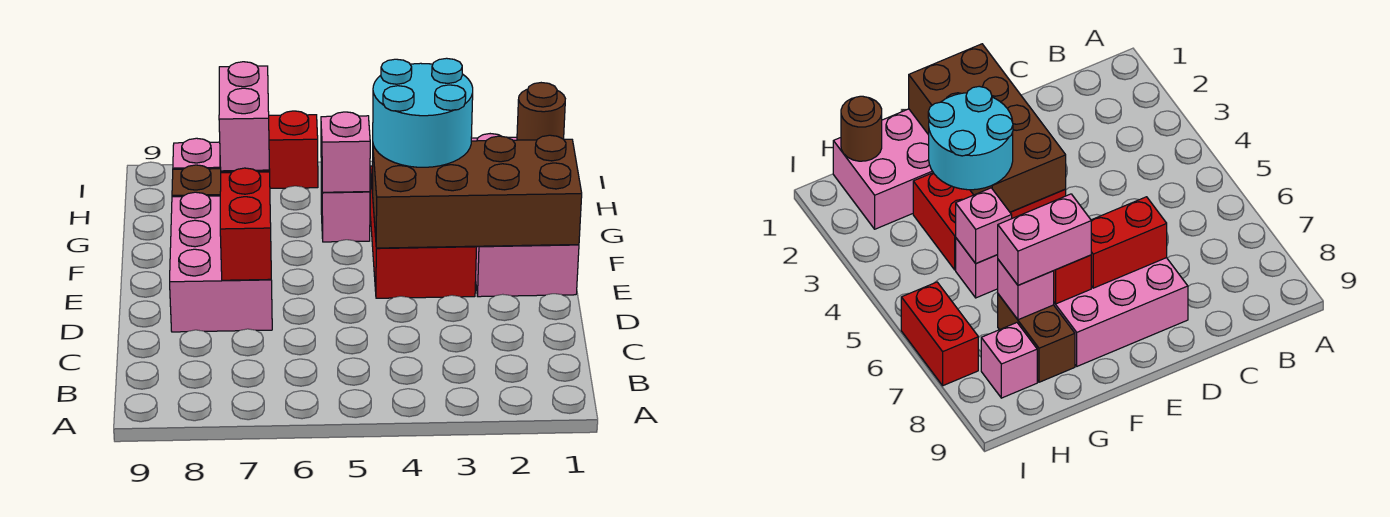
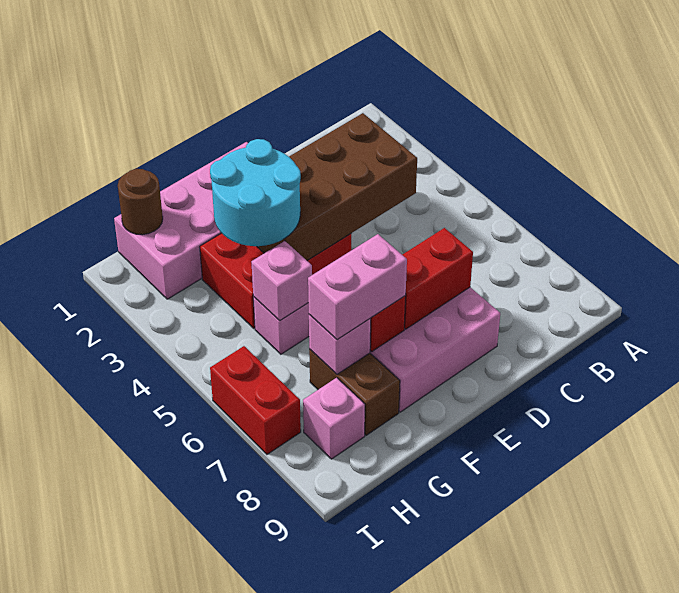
brown 2x4 brick [372,135,582,248] -> brown 2x4 brick turned to [257,113,417,261]

